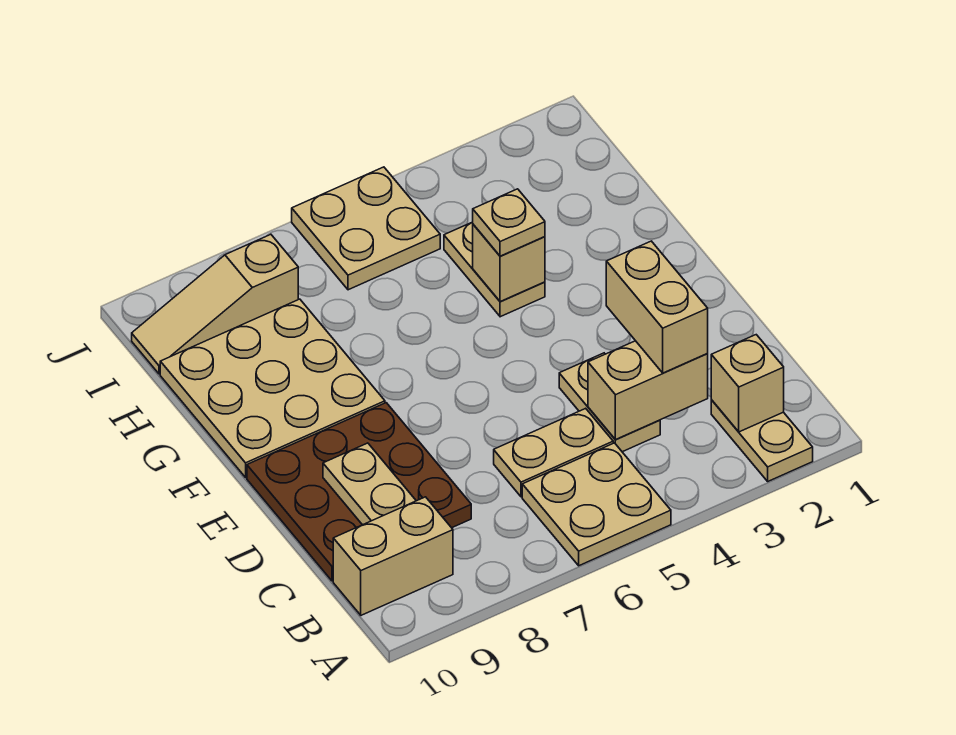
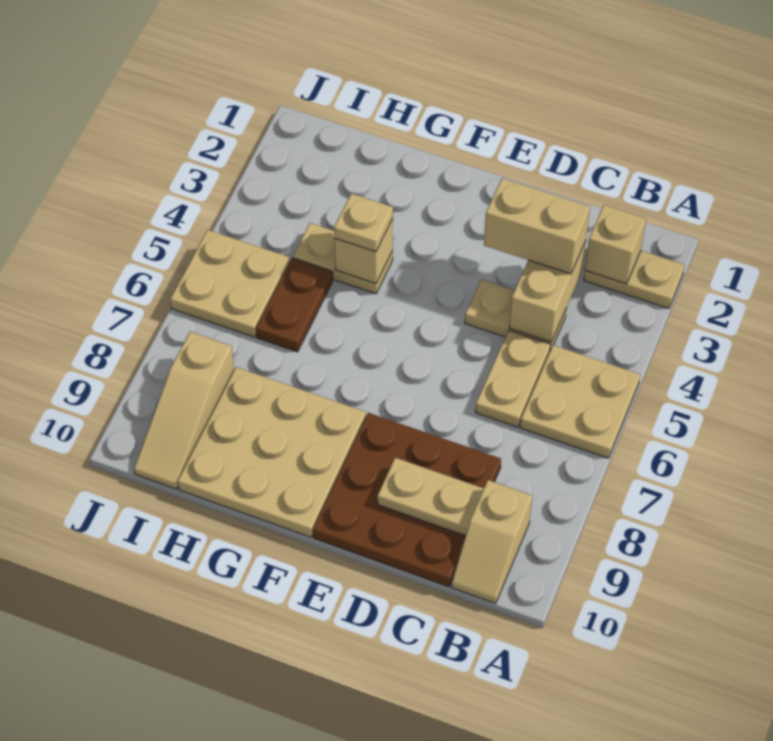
tan 1x2 brick [333,497,453,615] -> tan 1x2 slope [451,480,532,603]
none -> brown 1x2 plate [256,258,333,352]

